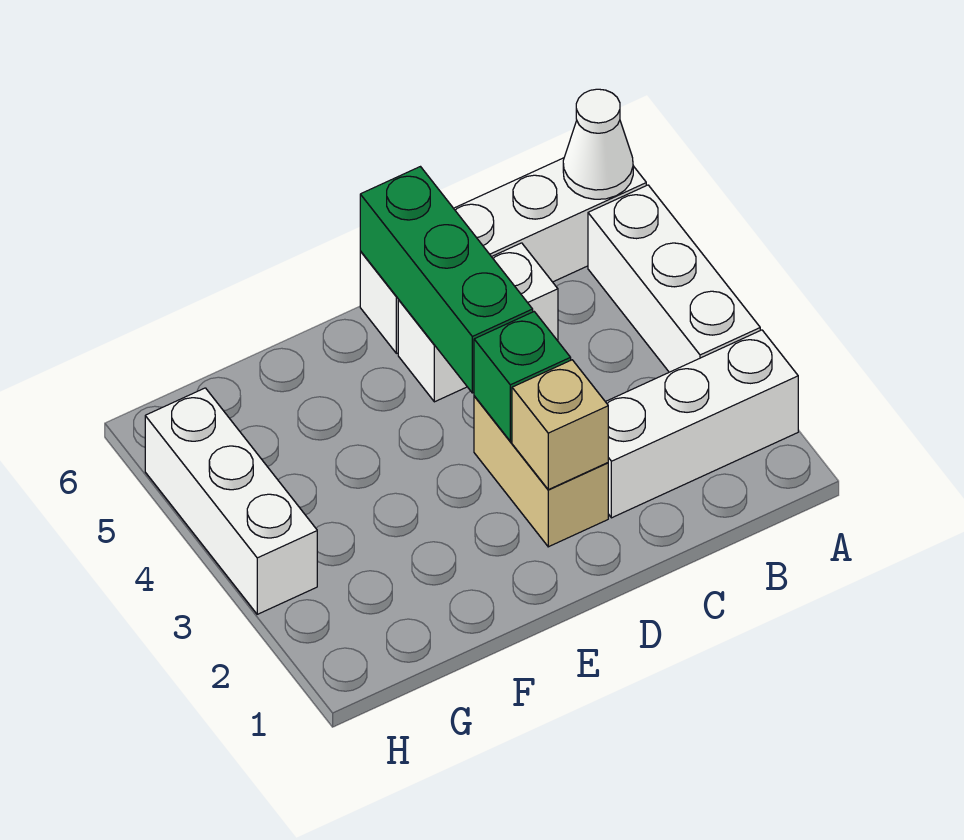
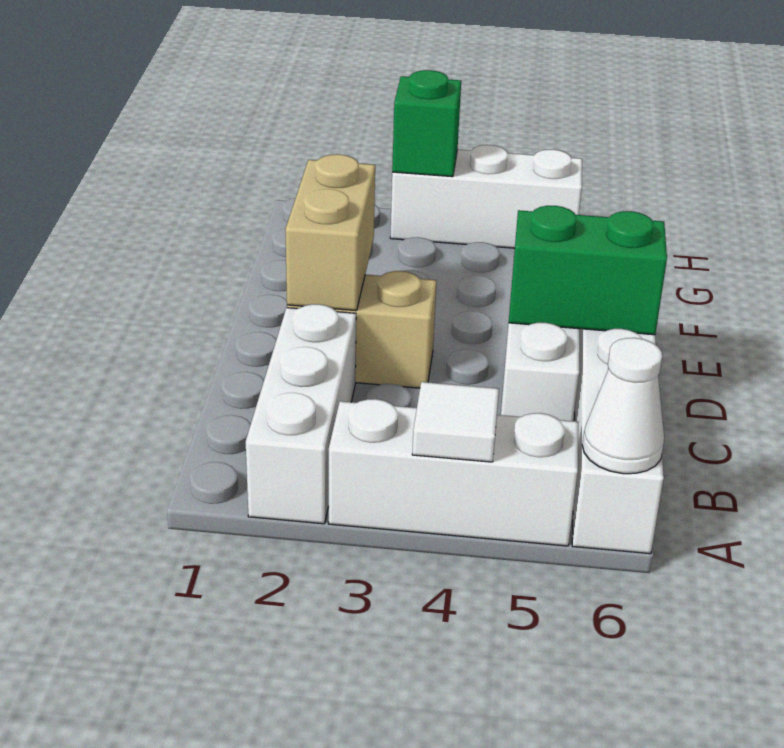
none -> white 1x1 tile [412,382,499,462]
tan 1x1 brick [512,360,608,490] -> tan 1x2 brick [286,154,375,311]
green 1x1 brick [474,312,571,441] -> green 1x1 brick moved to [392,70,461,177]
green 1x3 brick [360,167,533,393] -> green 1x2 brick [509,206,667,335]

